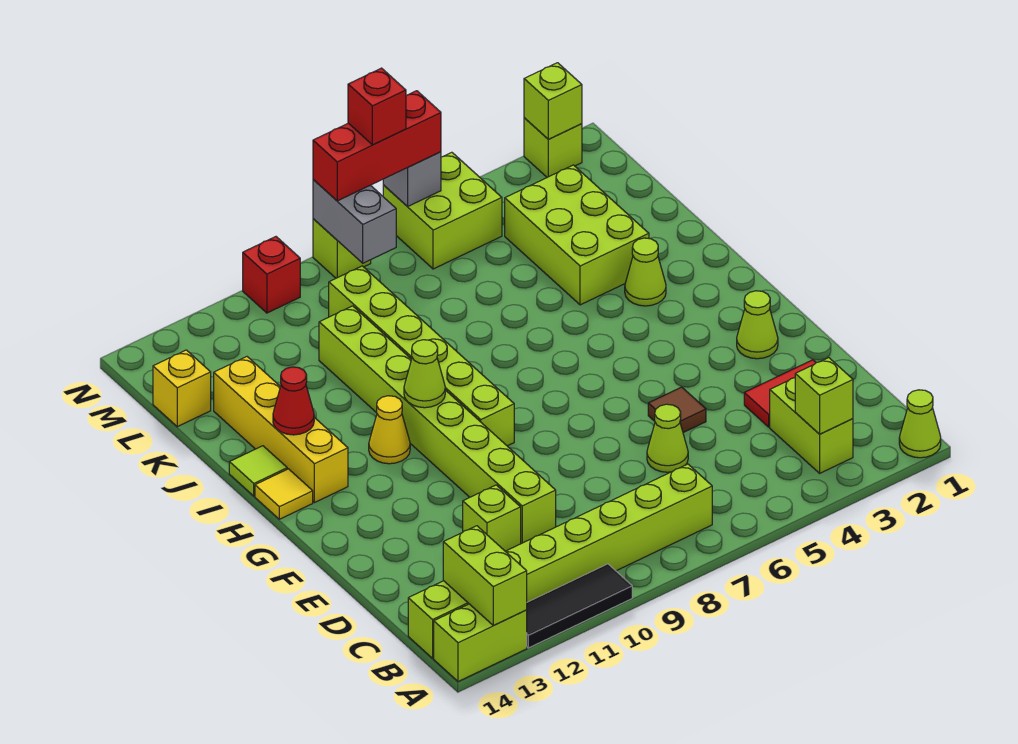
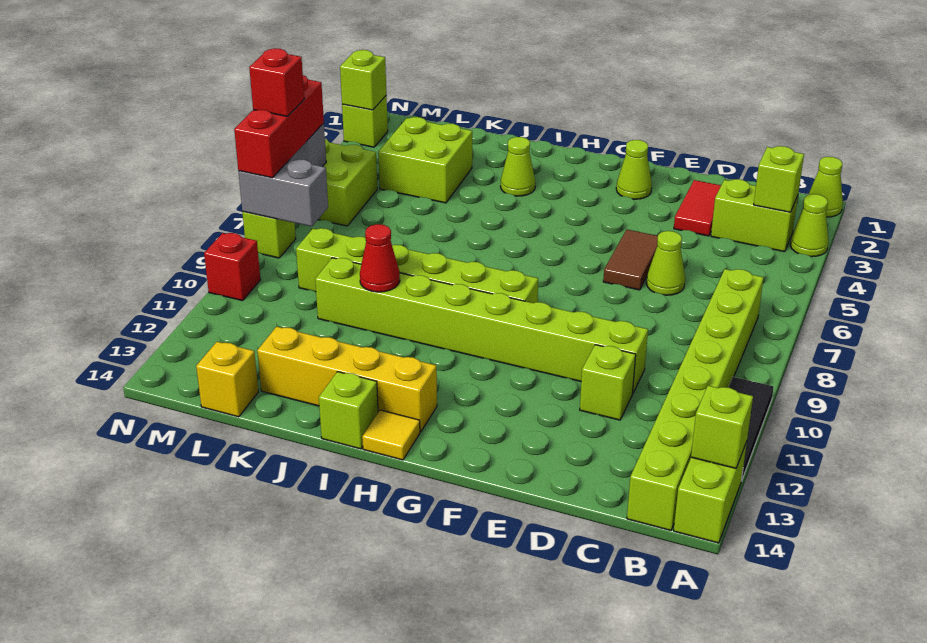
lime 1x2 brick [443,526,527,626] -> lime 1x1 brick [691,386,753,468]
brown 1x1 tile [648,387,706,433] -> brown 1x2 tile [603,229,658,290]
lime 1x1 cone [404,340,445,408] -> lime 1x1 cone moved to [790,194,828,257]
yellow 1x1 cone [369,396,410,464] -> none
red 1x1 cone [273,367,314,435] -> red 1x1 cone moved to [360,224,400,292]
lime 1x1 tile [229,446,287,496] -> lime 1x1 brick [319,372,378,449]
lime 2x3 brick [505,165,649,305] -> lime 2x2 brick [378,117,472,203]

